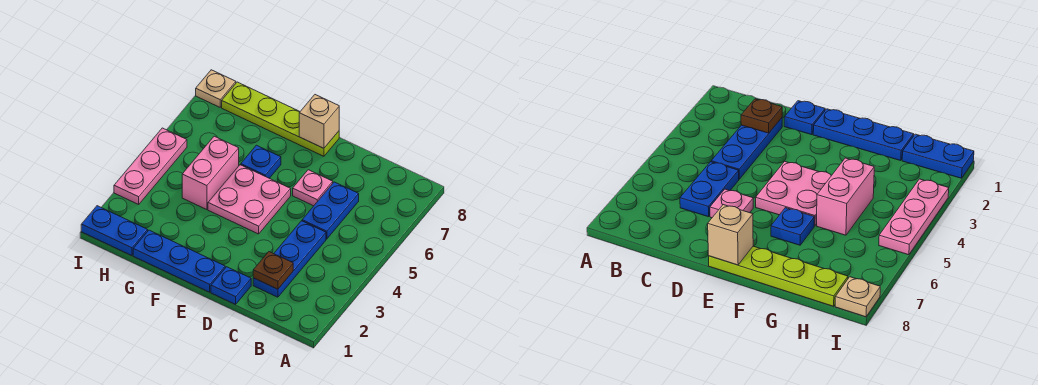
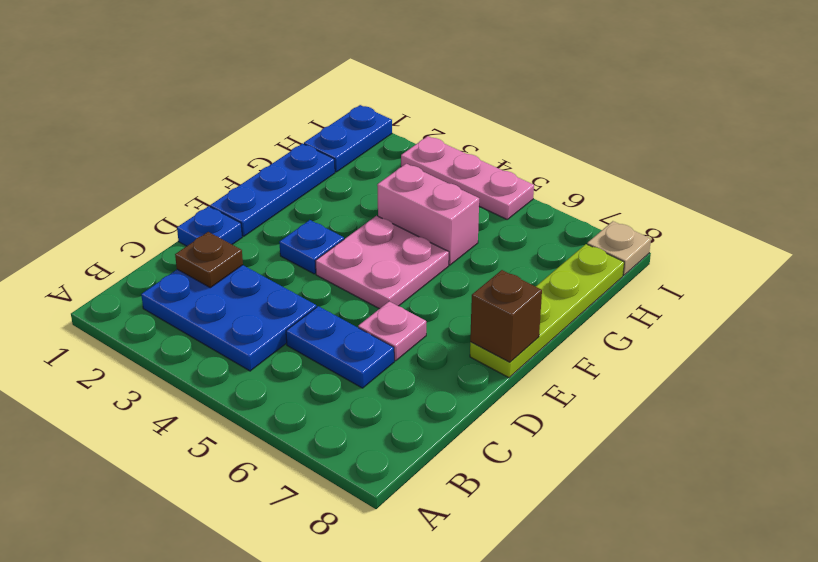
blue 1x3 plate [253,221,326,297] -> blue 2x3 plate [141,265,316,371]
tan 1x1 brick [299,95,339,148] -> brown 1x1 brick [470,270,542,362]
blue 1x1 plate [241,145,281,178] -> blue 1x1 plate moved to [279,220,344,274]

